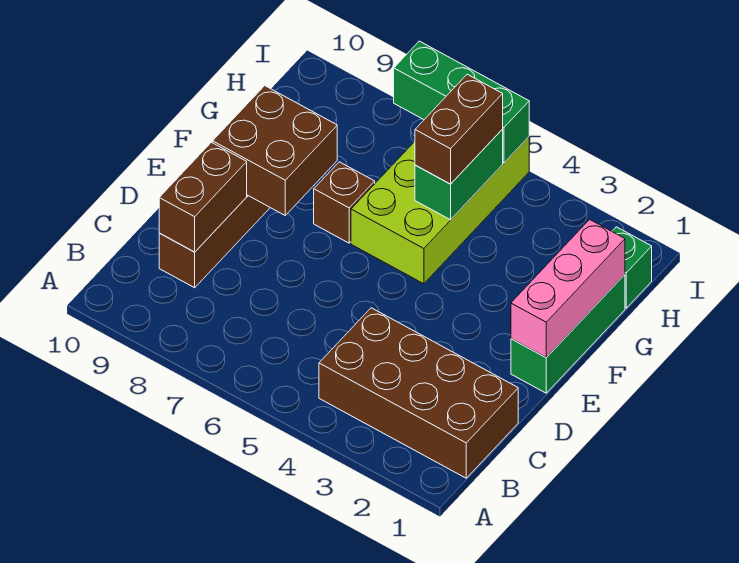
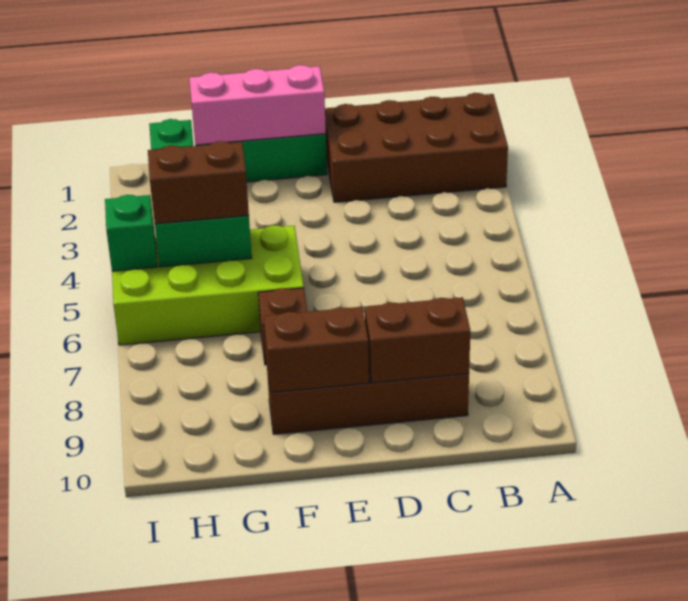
brown 2x4 brick [319,308,518,478] -> brown 2x4 brick turned to [325,93,508,202]
brown 2x2 brick [213,86,337,215] -> brown 1x2 brick [264,307,369,393]
green 1x3 brick [394,41,529,163] -> green 1x1 brick [105,195,157,271]

